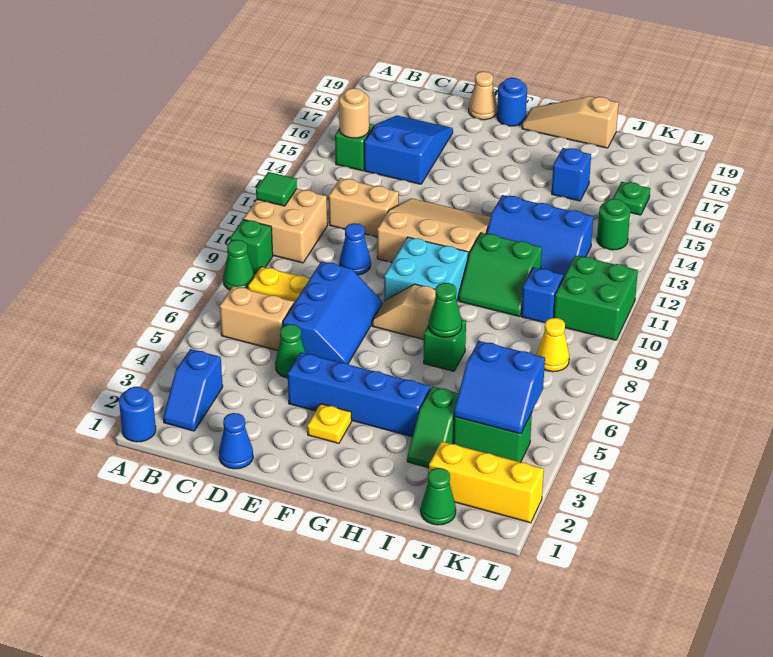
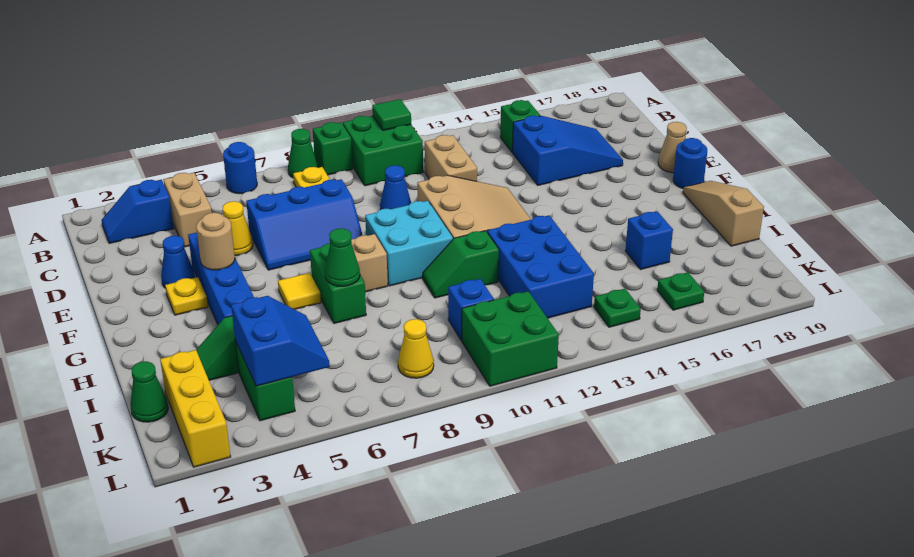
blue 1x1 round brick [119,387,156,442] -> blue 1x1 round brick moved to [223,142,257,194]
tan 2x2 brick [243,189,327,263] -> green 2x2 brick [343,116,423,186]
tan 1x2 brick [220,286,294,350] -> tan 1x2 brick moved to [163,173,212,247]
tan 1x1 round brick [339,88,369,138] -> tan 1x1 round brick moved to [196,213,235,270]
blue 1x1 cone [219,413,253,469] -> blue 1x1 cone moved to [161,236,195,288]
green 1x1 cone [275,324,305,378] -> yellow 1x1 cone [223,201,253,256]
none -> yellow 1x1 tile [278,273,321,309]
green 1x1 brick [424,319,466,371] -> green 1x2 brick [310,244,366,323]
green 2x2 slope [458,233,542,317] -> green 1x2 slope [423,231,499,298]
blue 2x3 slope [486,195,593,278] -> blue 2x3 brick [487,215,594,318]
blue 2x2 slope [454,341,545,434] -> blue 2x2 slope turned to [231,296,330,386]
green 1x1 round brick [597,199,630,250] -> green 1x1 plate [594,289,641,327]

